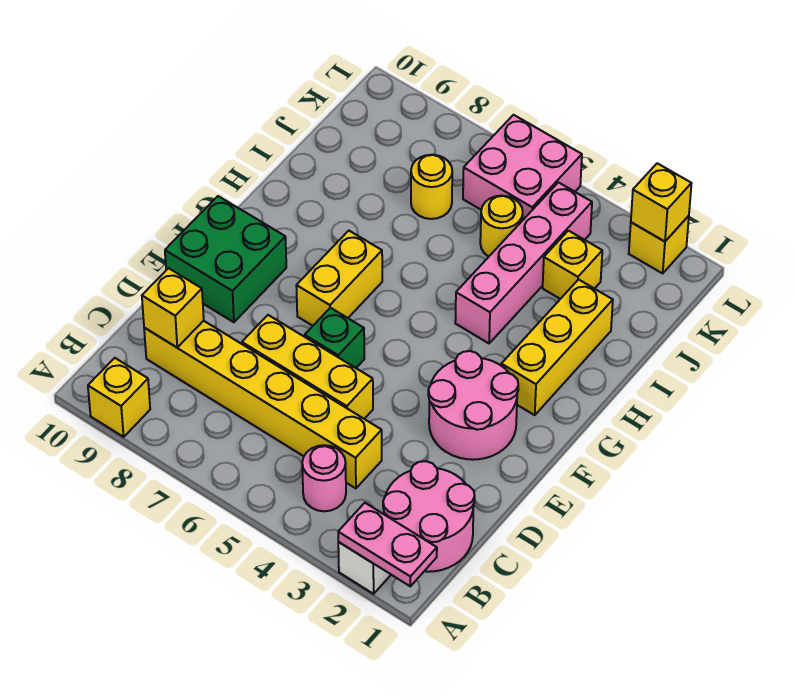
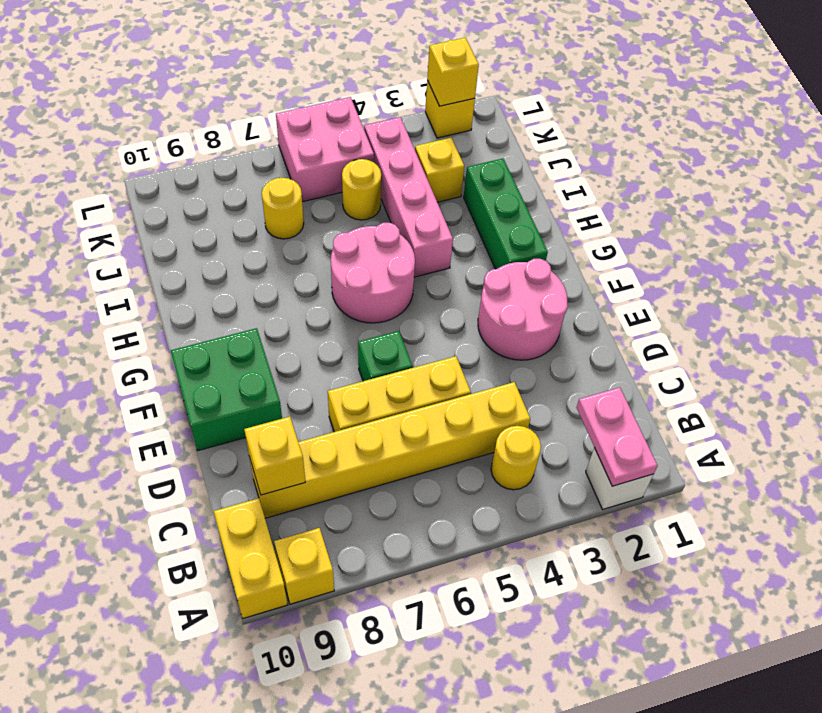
pink 1x2 plate [338,503,437,586] -> pink 1x2 plate turned to [577,387,658,486]
pink 2x2 round brick [383,461,475,572] -> pink 2x2 round brick moved to [331,223,415,323]
pink 1x1 round brick [302,445,346,511] -> yellow 1x1 round brick [491,426,541,490]
yellow 1x2 brick [296,231,382,326] -> yellow 1x2 brick moved to [214,498,287,618]
yellow 1x3 brick [501,280,613,415] -> green 1x3 brick [464,158,548,269]

